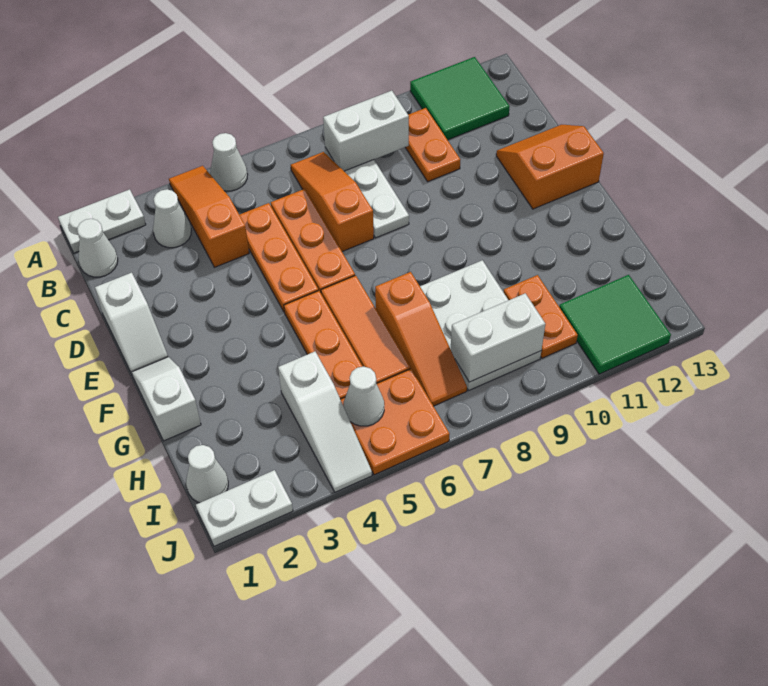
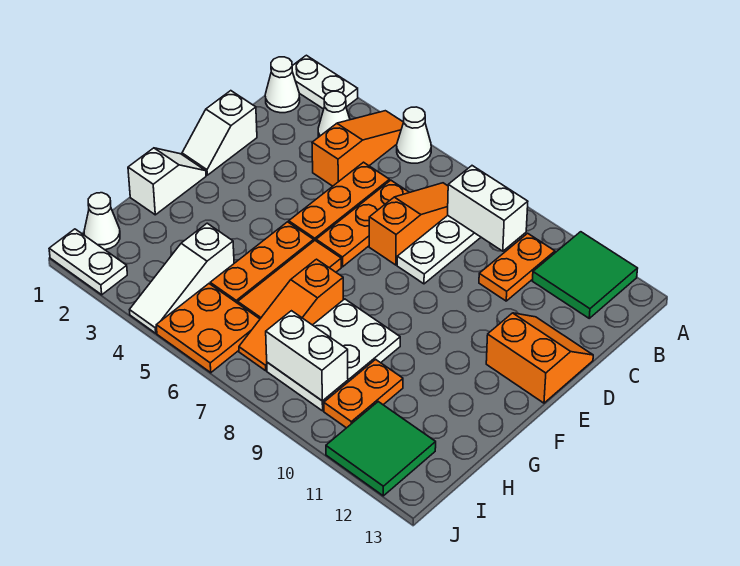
white 1x1 cone [344,367,384,426] -> none

